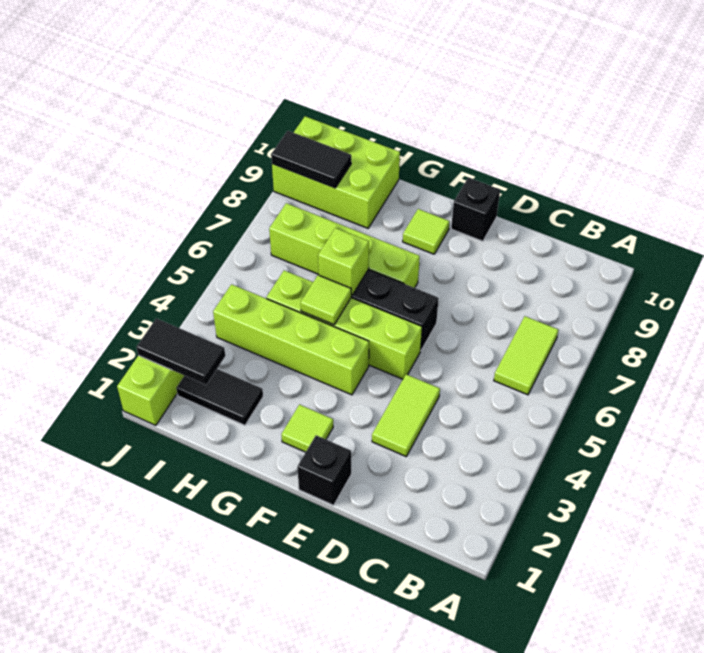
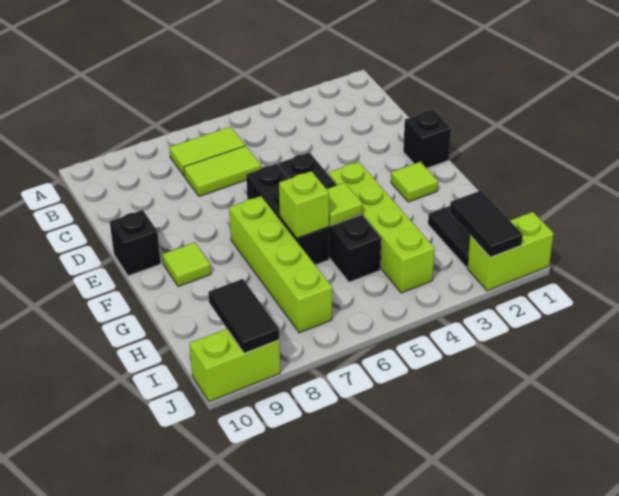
lime 1x2 tile [372,374,440,457] -> lime 1x2 tile moved to [184,146,261,196]
lime 1x4 brick [266,270,422,379] -> black 1x4 brick [279,152,381,282]
lime 2x3 brick [272,116,400,228] -> lime 1x2 brick [189,329,280,402]

